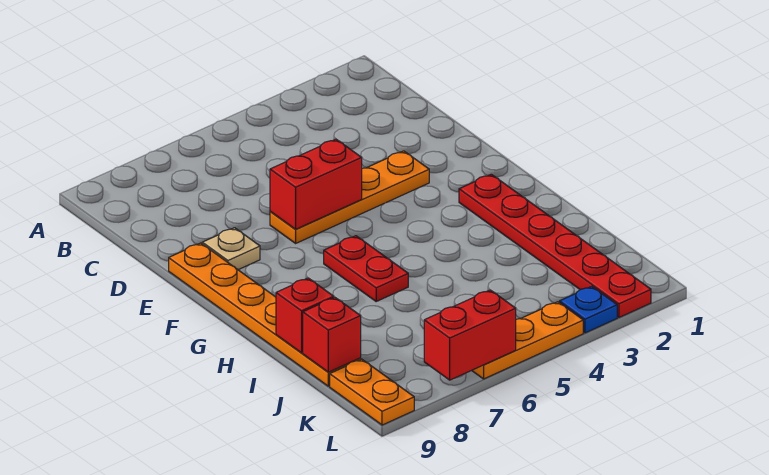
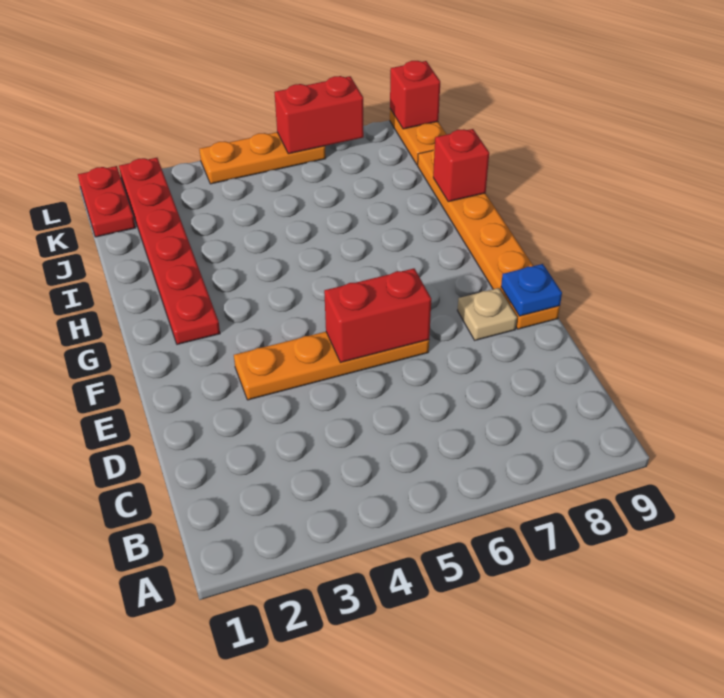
red 1x2 plate [324,236,408,301] -> red 1x2 plate moved to [78,166,136,237]
red 1x1 brick [303,297,361,372] -> red 1x1 brick moved to [390,61,440,129]
blue 1x1 plate [560,286,617,333] -> blue 1x1 plate moved to [501,264,562,316]

